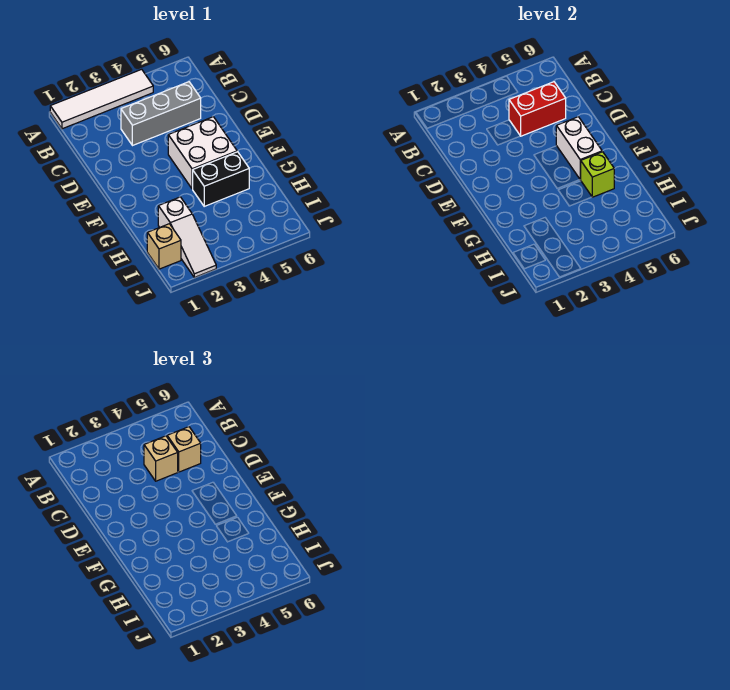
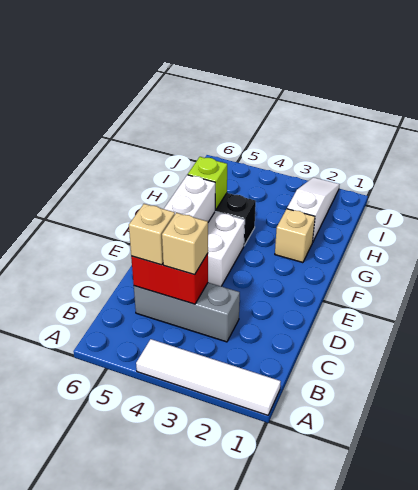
tan 1x1 brick [147,224,181,269] -> tan 1x1 brick moved to [275,209,315,263]

